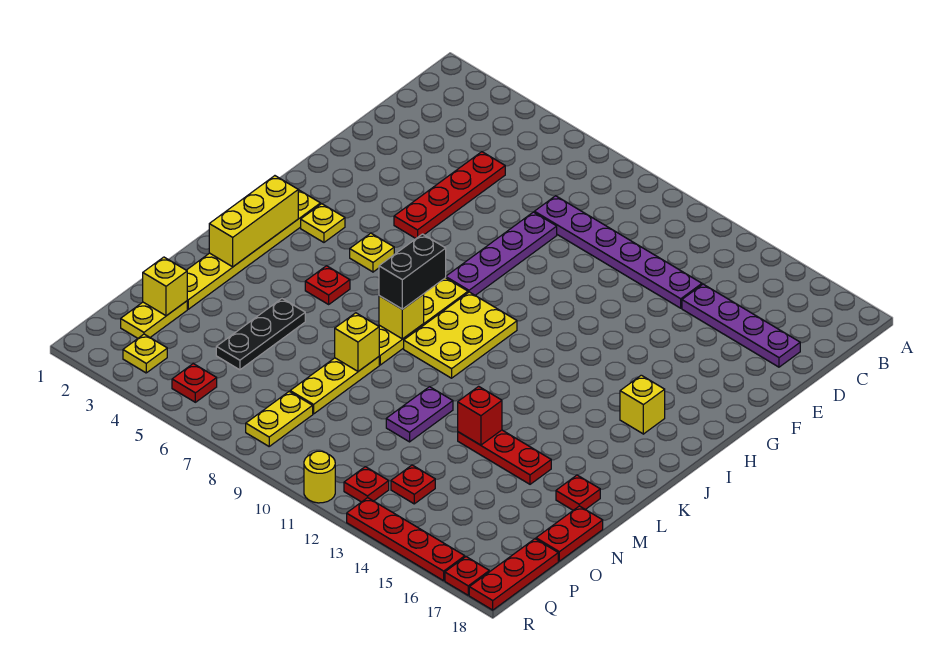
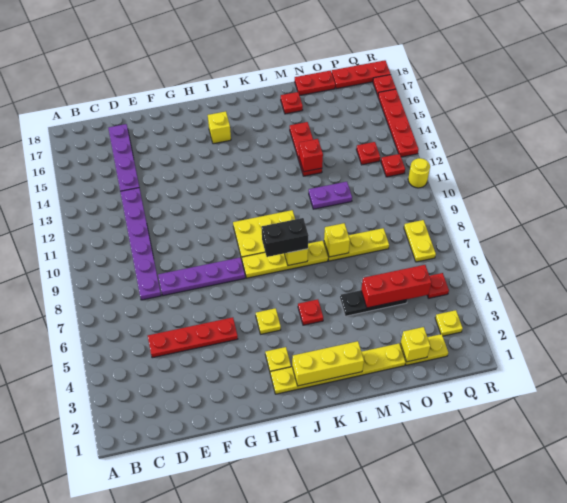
none -> red 1x3 brick [361,265,432,308]
yellow 1x2 plate [246,392,313,446] -> yellow 1x2 plate turned to [404,220,436,262]

